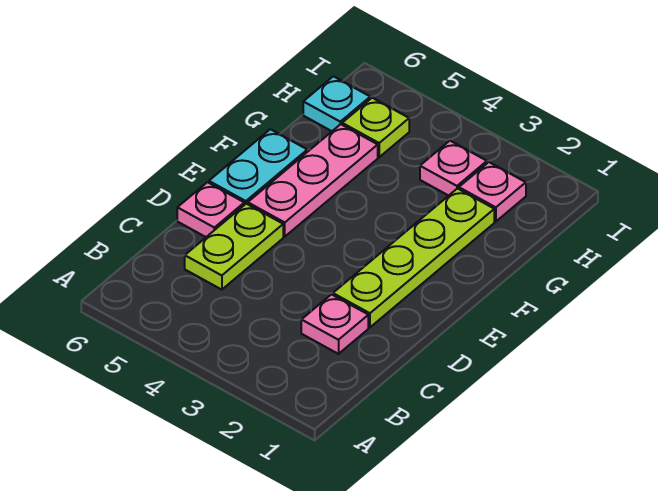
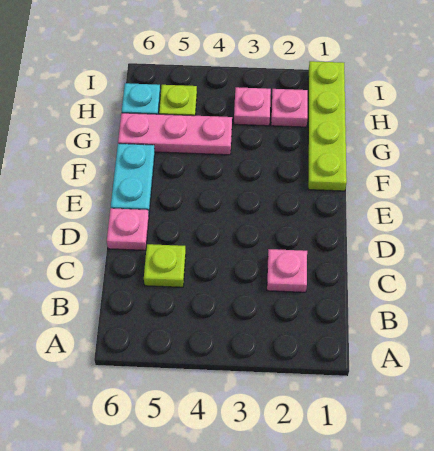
lime 1x2 plate [185,204,283,290] -> lime 1x1 plate [144,244,186,287]
lime 1x4 plate [333,189,494,327] -> lime 1x4 plate moved to [308,61,347,191]
pink 1x3 plate [248,124,378,237] -> pink 1x3 plate turned to [118,113,232,155]

